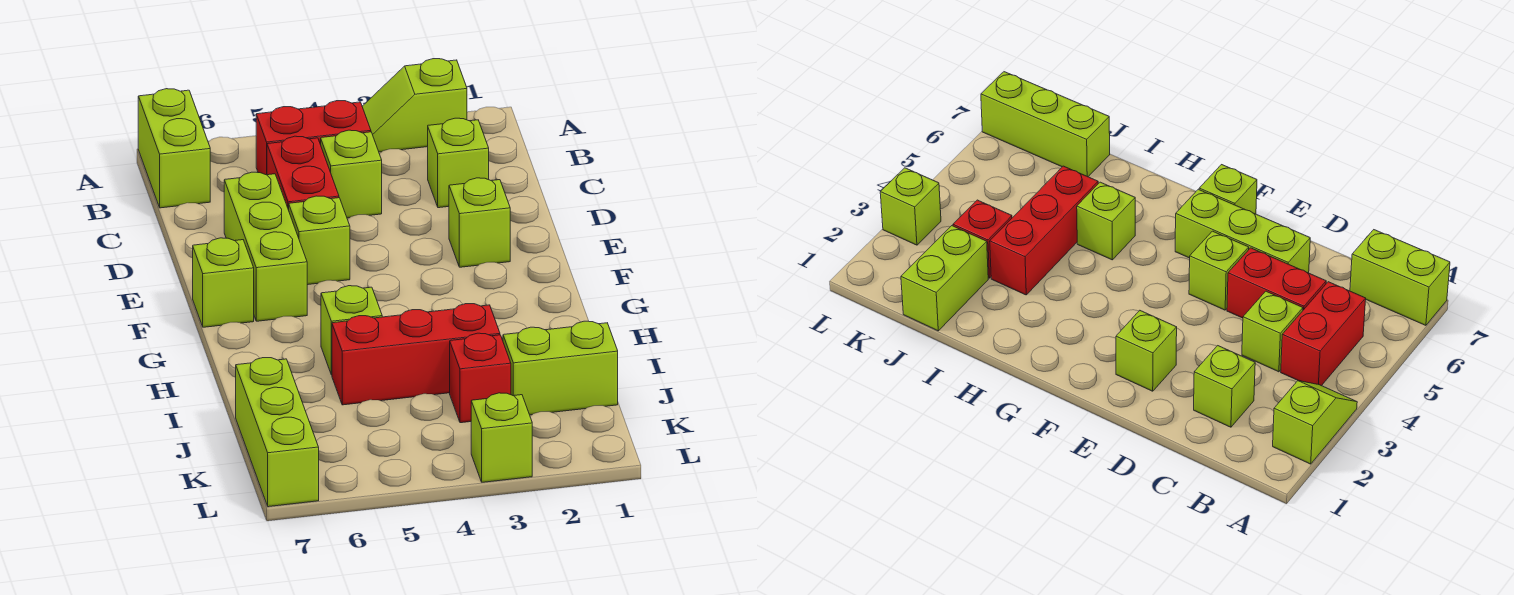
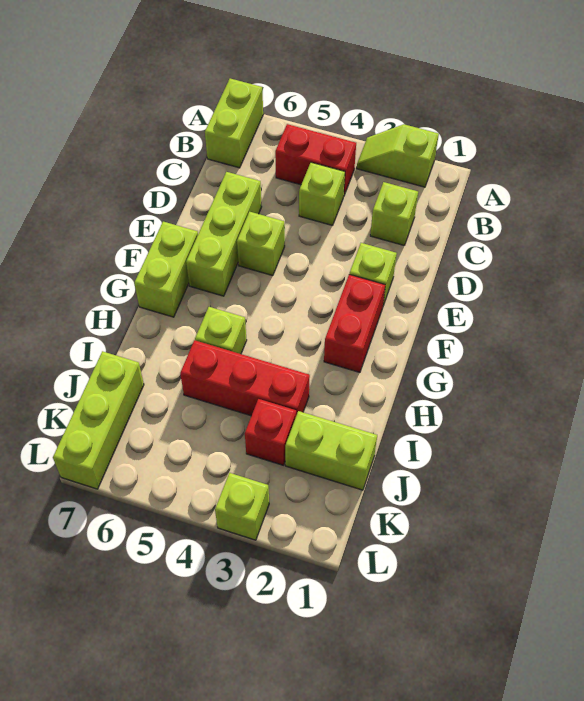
red 1x2 brick [267,136,339,210] -> red 1x2 brick moved to [324,275,385,372]
lime 1x1 brick [193,238,254,327] -> lime 1x2 brick [134,222,198,317]

